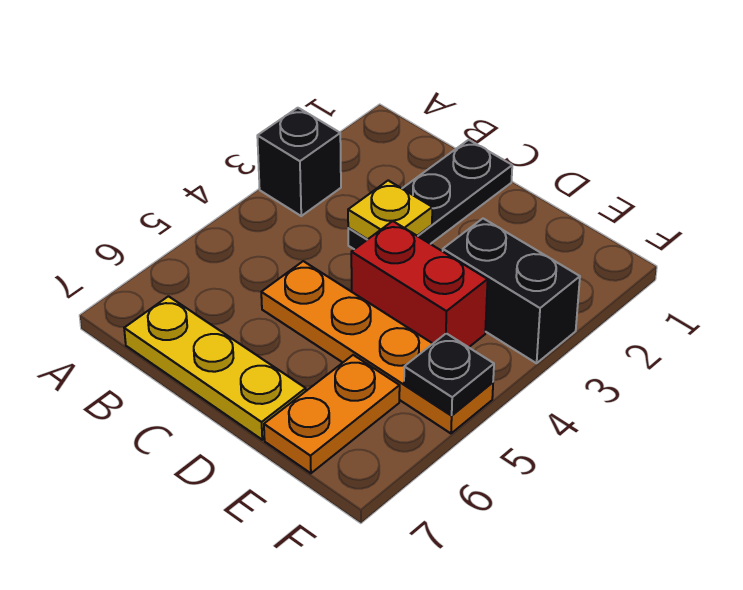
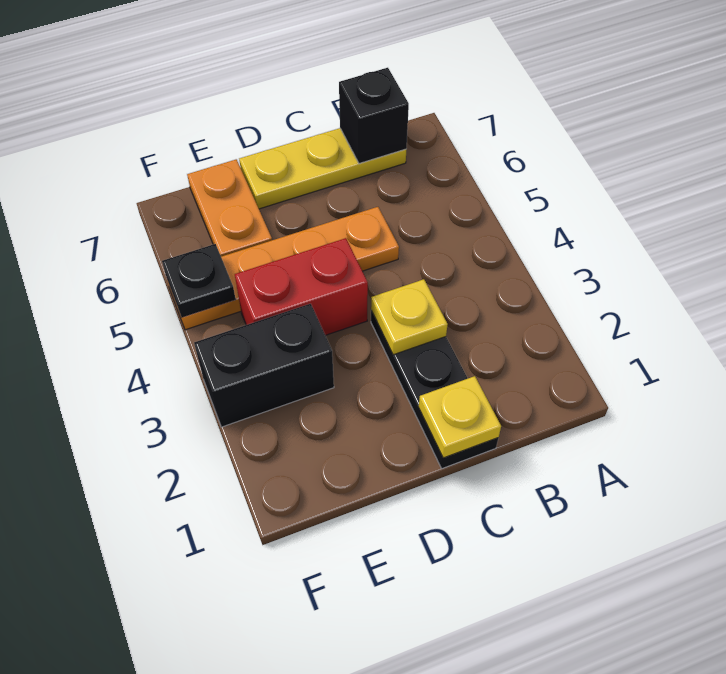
black 1x1 brick [257,108,341,216] -> black 1x1 brick moved to [339,68,409,163]
none -> yellow 1x1 plate [419,376,501,458]

